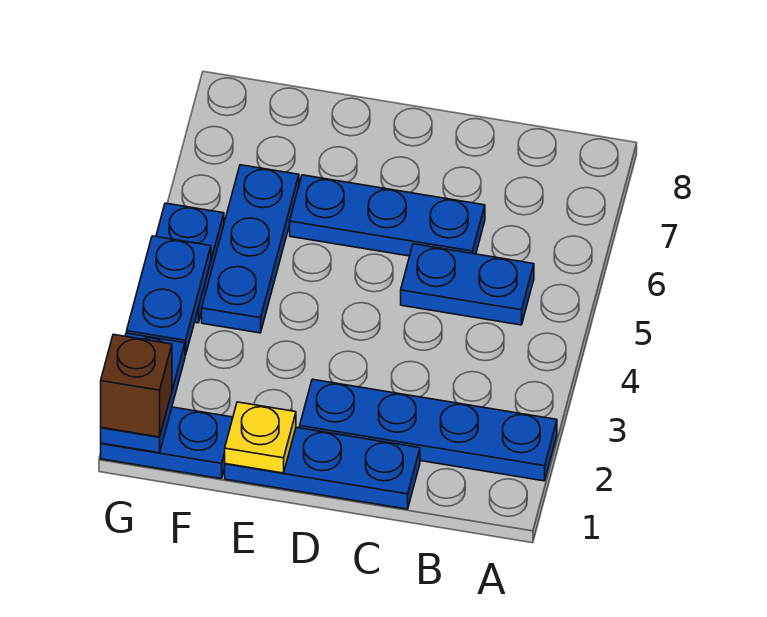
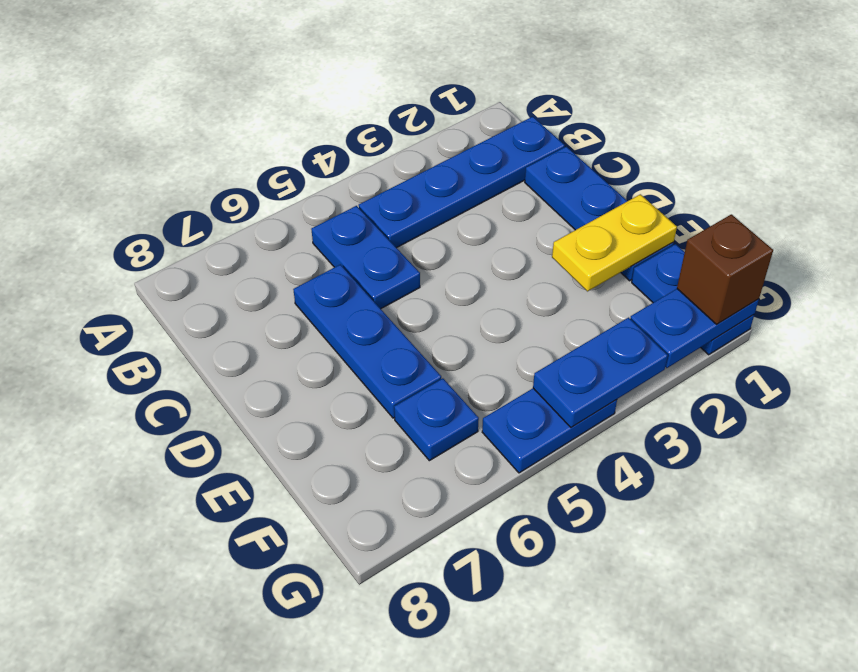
blue 1x4 plate [300,379,557,481] -> blue 1x4 plate turned to [359,117,565,248]
yellow 1x1 plate [225,402,296,473] -> yellow 1x2 plate [552,194,677,291]
blue 1x3 plate [202,165,299,333] -> blue 1x1 plate [394,378,479,461]

